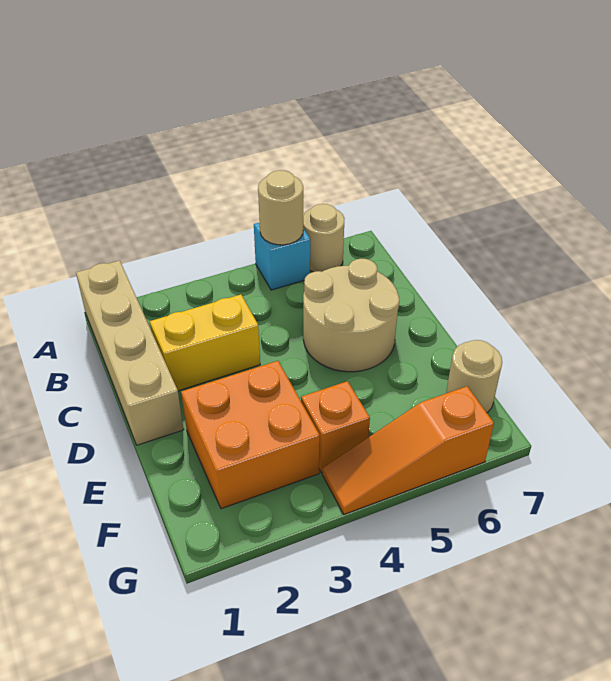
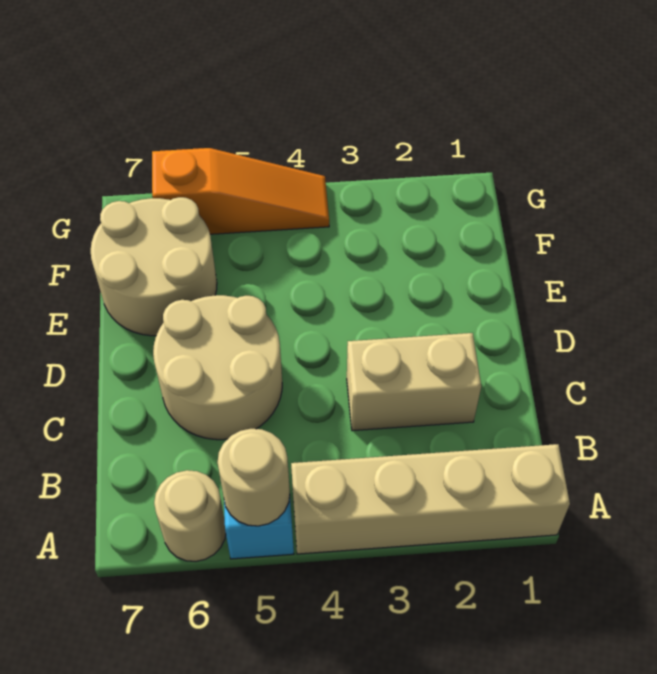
tan 1x4 brick [76,261,184,445] -> tan 1x4 brick turned to [291,444,570,554]
yellow 1x2 brick [150,295,260,391] -> tan 1x2 brick [347,333,481,431]
orange 2x2 brick [181,361,320,509] -> none
orange 1x1 brick [301,381,370,473] -> none
tan 1x1 round brick [446,340,502,413] -> tan 2x2 round brick [91,197,217,336]

